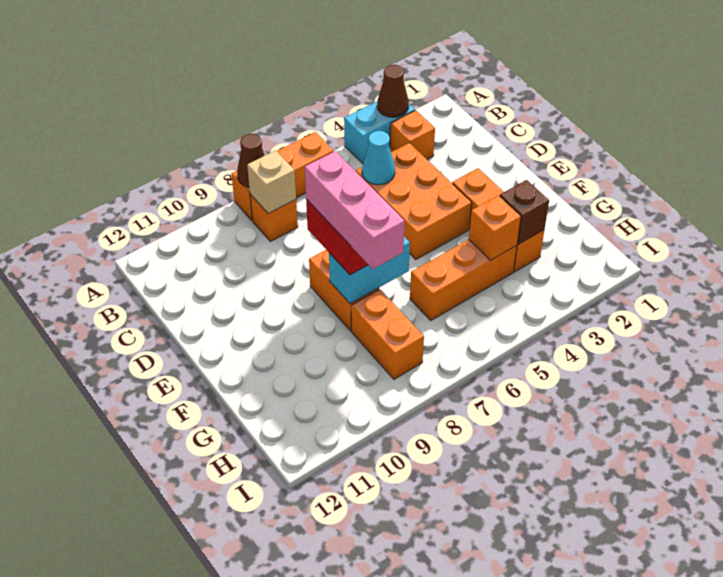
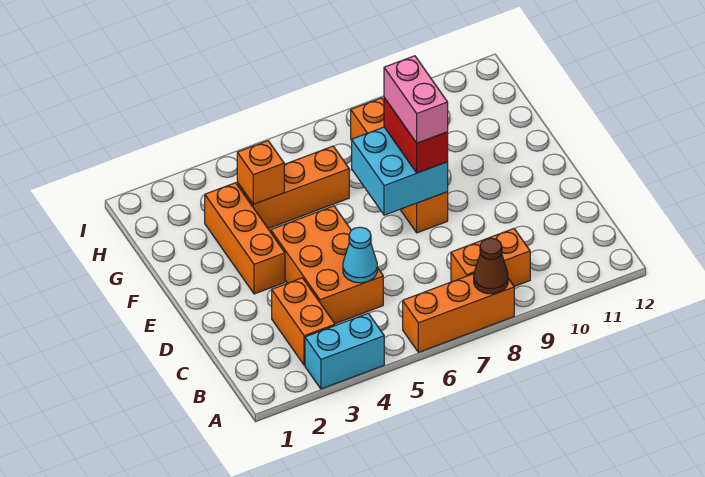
brown 1x1 cone [377,65,409,117] -> none
orange 1x1 brick [390,110,435,159] -> orange 1x2 brick [272,278,335,365]
orange 1x1 brick [250,194,298,241] -> orange 1x2 brick [451,229,530,286]
tan 1x1 brick [247,150,296,214] -> none
pink 1x3 brick [305,151,405,269] -> pink 1x2 brick [384,56,448,143]
cyan 1x2 brick [329,237,410,304] -> cyan 2x2 brick [352,127,448,215]
brown 1x1 brick [500,180,549,244] -> none

